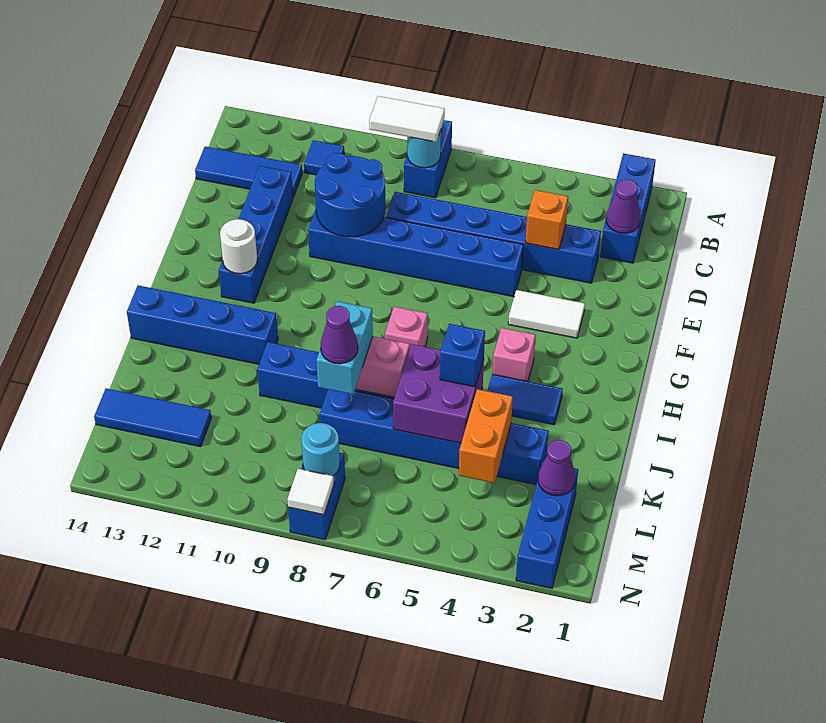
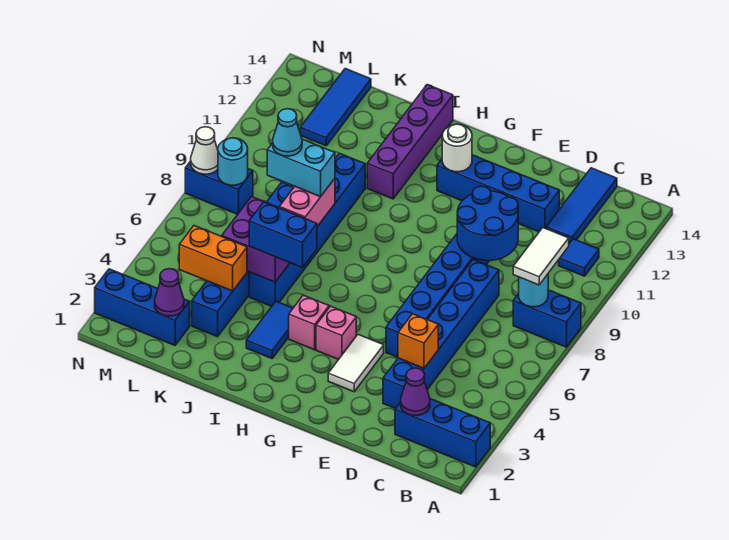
pink 1x1 brick [385,307,428,347] -> pink 1x1 brick moved to [316,306,356,360]
blue 1x4 brick [127,285,278,364] -> purple 1x4 brick [367,85,453,199]
blue 1x1 brick [440,324,485,387] -> blue 1x2 brick [249,202,317,268]
purple 1x1 cone [321,306,358,364] -> cyan 1x1 cone [273,109,302,156]
white 1x1 tile [287,469,334,515] -> white 1x1 cone [191,127,218,174]

